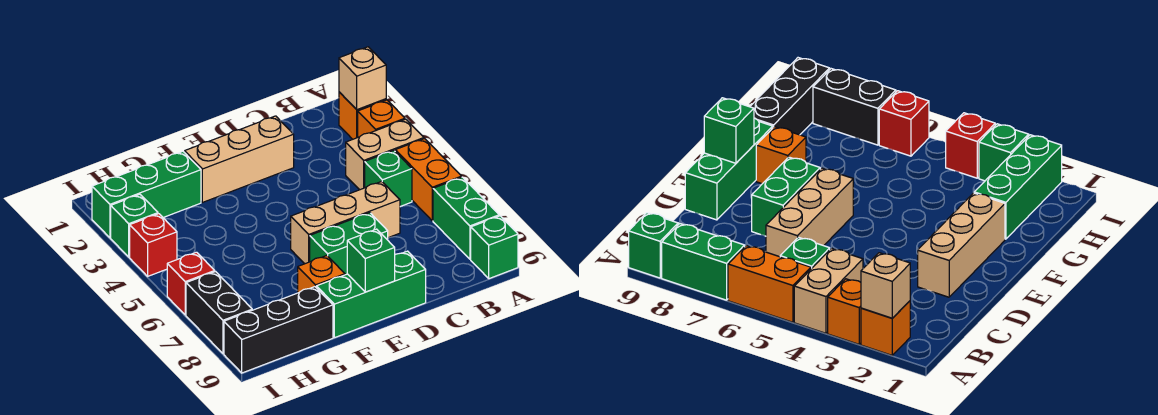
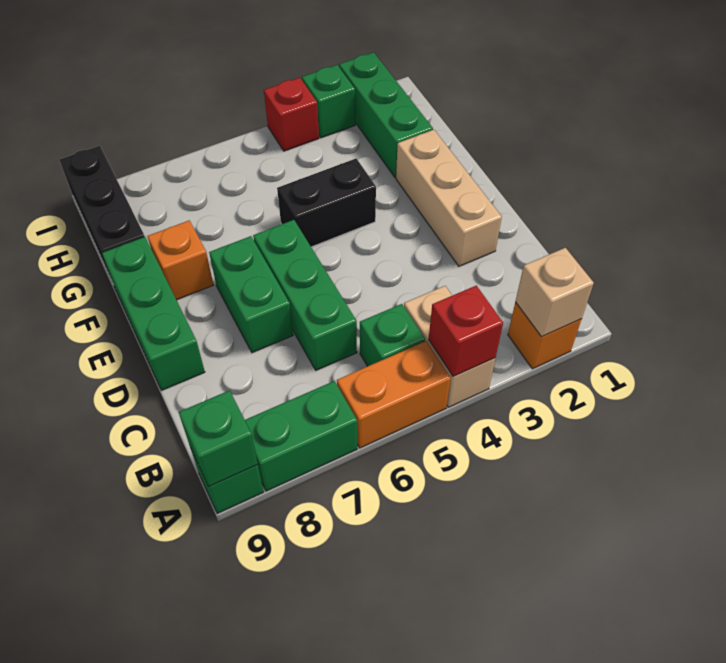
orange 1x1 brick [358,100,405,137] -> none
tan 1x3 brick [291,182,400,264] -> green 1x3 brick [253,220,357,370]
green 1x1 brick [347,229,395,292] -> green 1x1 brick moved to [179,390,258,487]
red 1x1 brick [167,252,215,315] -> red 1x1 brick moved to [429,286,503,377]
black 1x2 brick [186,272,252,354] -> black 1x2 brick moved to [277,159,376,247]

